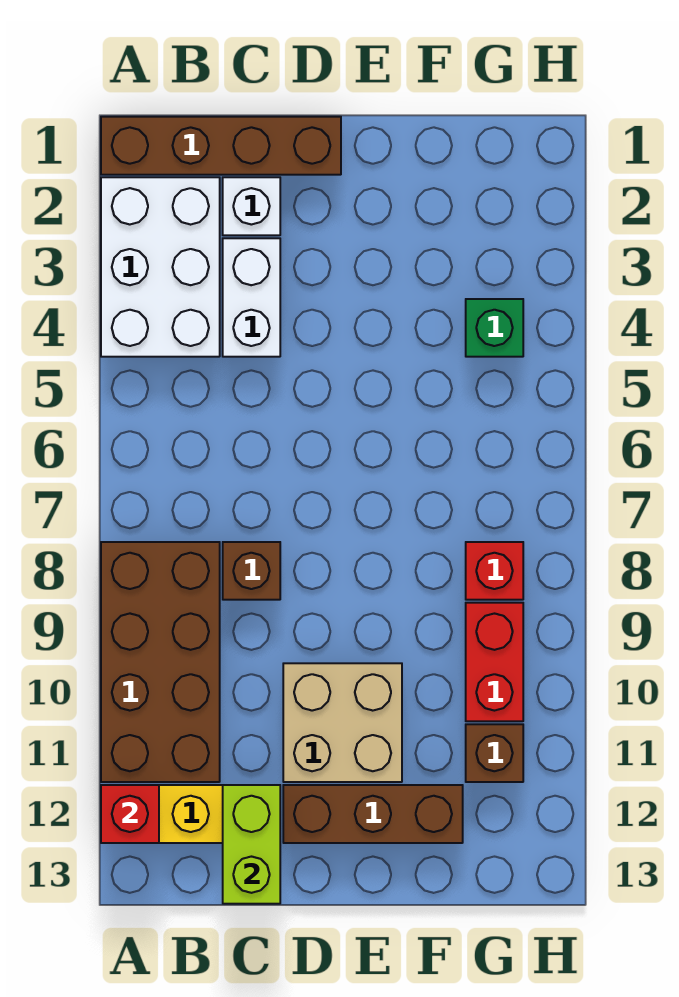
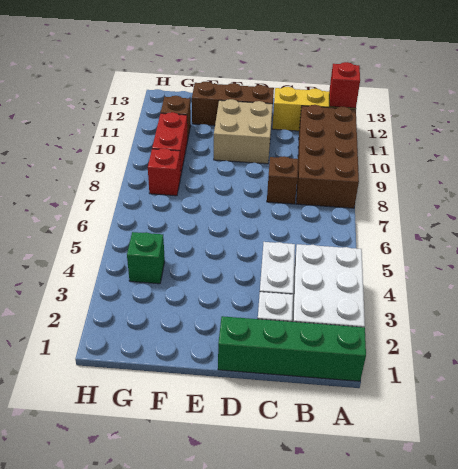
brown 1x4 brick [101,117,341,175] -> green 1x4 brick [218,316,366,381]
lime 1x2 brick [223,785,280,904] -> none

